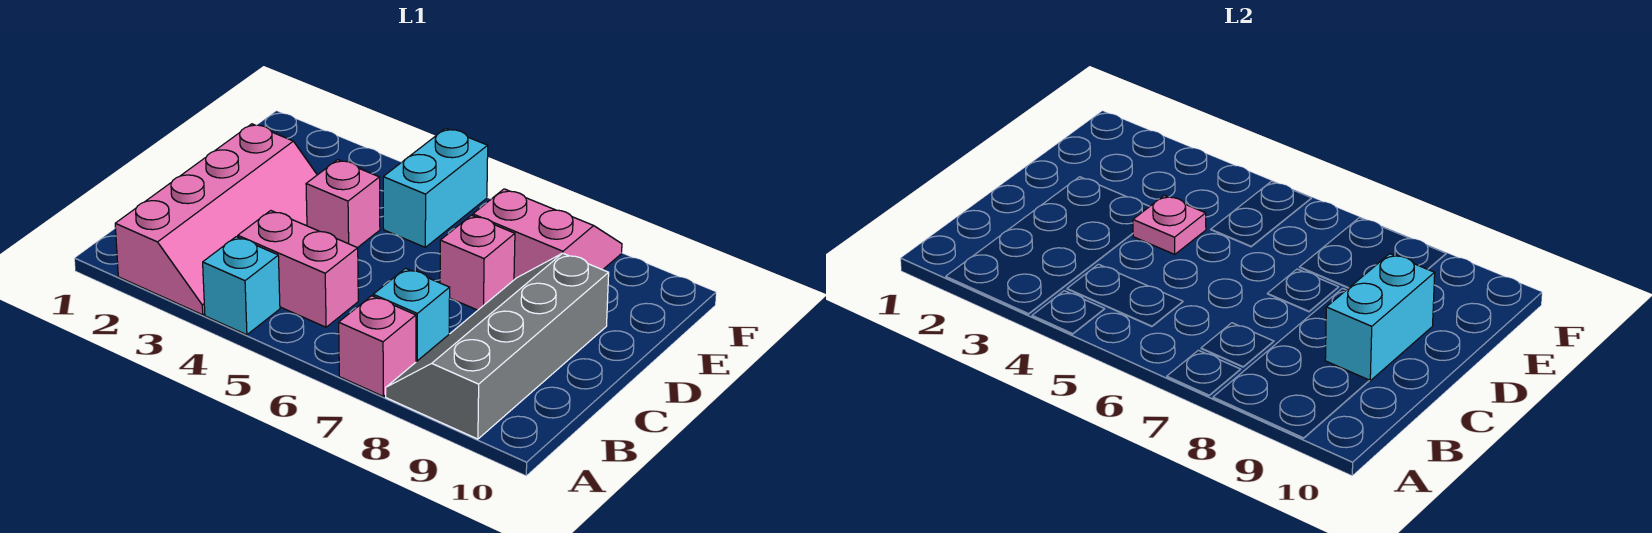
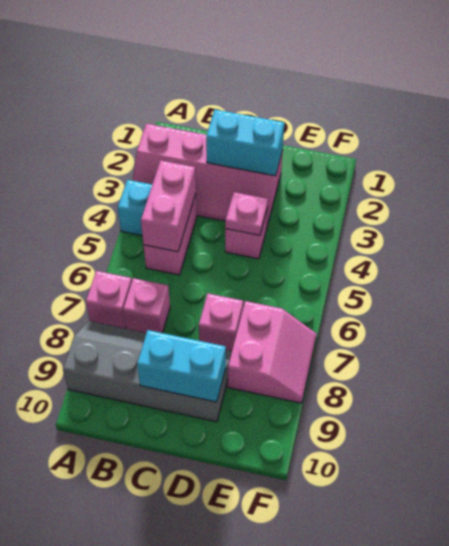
none -> pink 1x2 brick [141,160,196,252]
cyan 1x1 brick [373,268,450,362] -> pink 1x1 brick [123,278,170,333]
cyan 1x2 brick [383,128,488,247] -> cyan 1x2 brick moved to [206,110,284,176]

